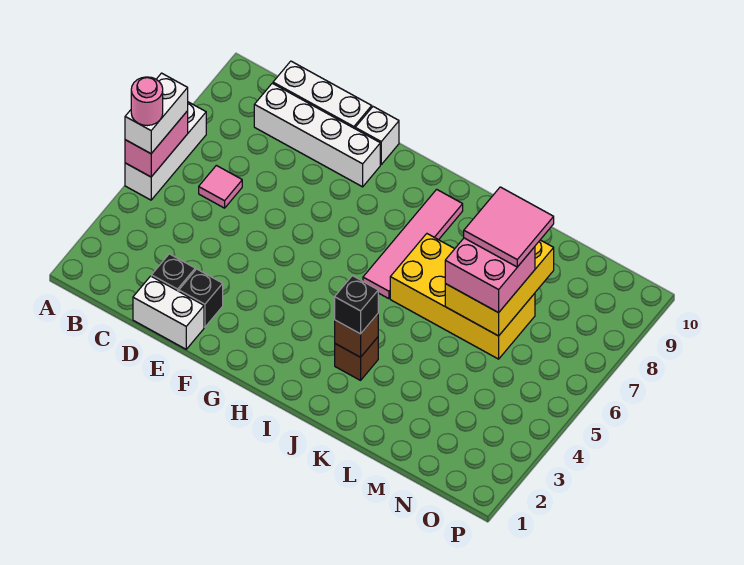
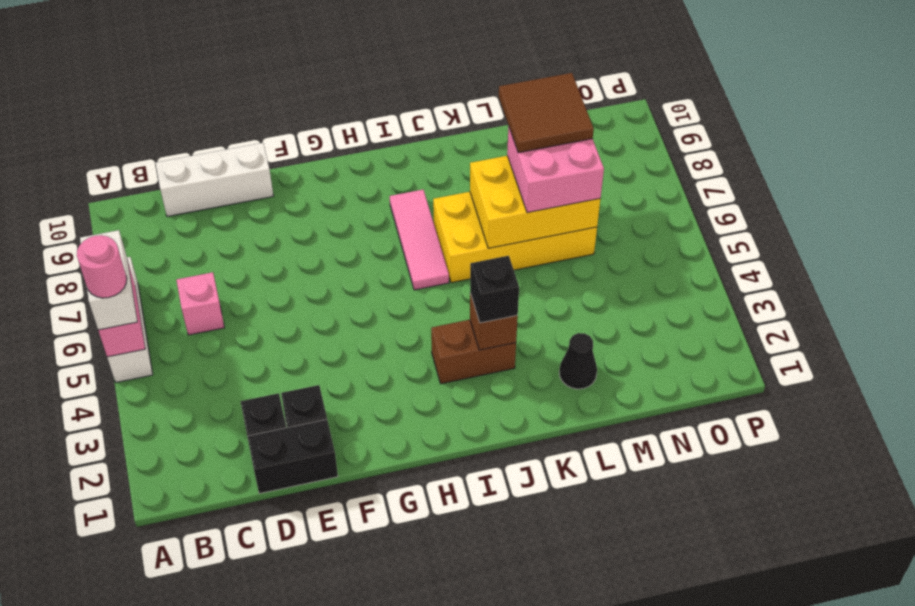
pink 1x1 tile [199,165,242,208] -> pink 1x1 brick [177,272,224,335]
white 1x4 brick [254,83,380,187] -> none
white 1x2 brick [133,276,204,349] -> black 1x2 brick [247,419,338,494]
white 1x1 brick [355,107,399,164] -> none
pink 1x4 tile [363,189,463,299] -> pink 1x3 tile [390,190,449,290]
brown 1x1 brick [335,337,378,380] -> brown 1x2 brick [431,320,516,384]
none -> black 1x1 cone [559,333,597,389]
yellow 2x3 brick [445,240,554,336] -> yellow 2x3 brick turned to [470,156,600,248]
pink 2x2 tile [464,187,554,267] -> brown 2x2 tile [499,73,594,153]

